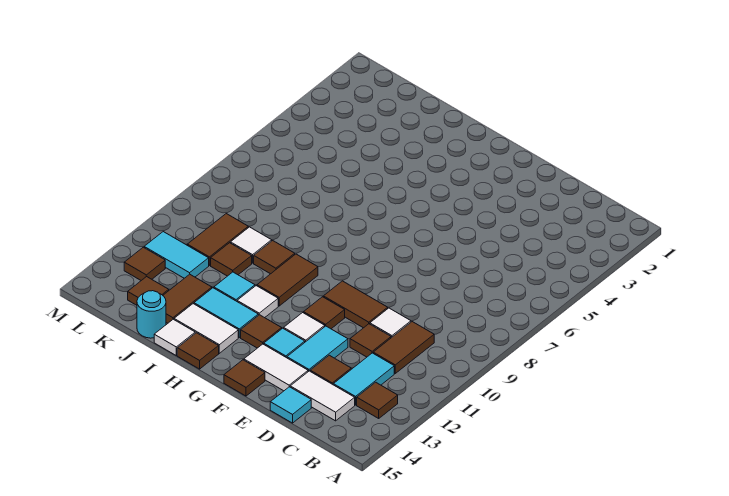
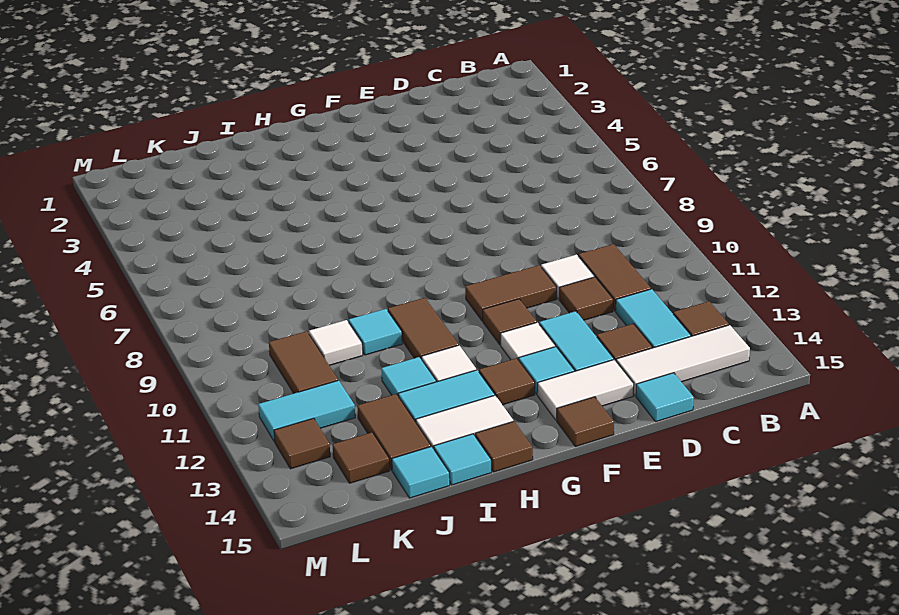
white 1x2 tile [290,371,355,421] -> white 1x3 tile [616,325,750,396]
brown 1x1 tile [254,241,295,274] -> cyan 1x1 tile [349,309,402,355]
white 1x1 tile [154,319,195,355] -> cyan 1x1 tile [434,434,491,485]
brown 1x1 tile [211,243,252,276] -> none
cyan 1x1 round brick [137,291,166,338] -> cyan 1x1 tile [392,446,450,498]

